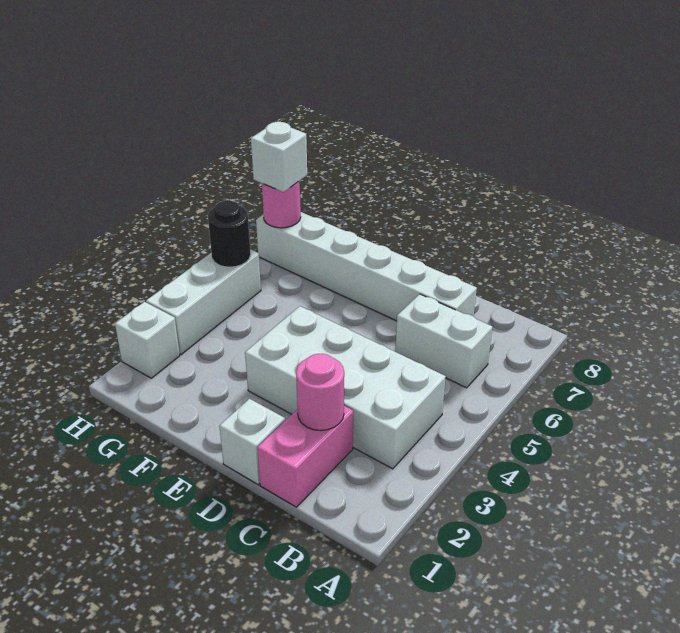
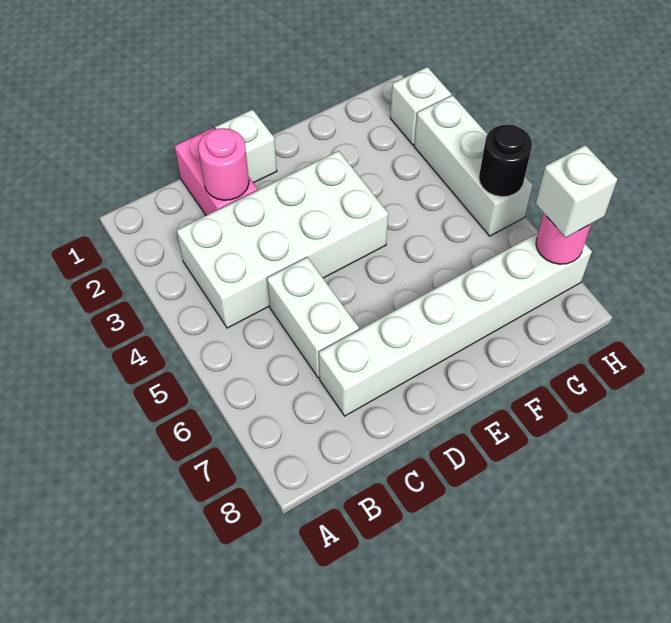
white 1x2 brick [395,294,492,388] -> white 1x2 brick turned to [267,257,359,378]

